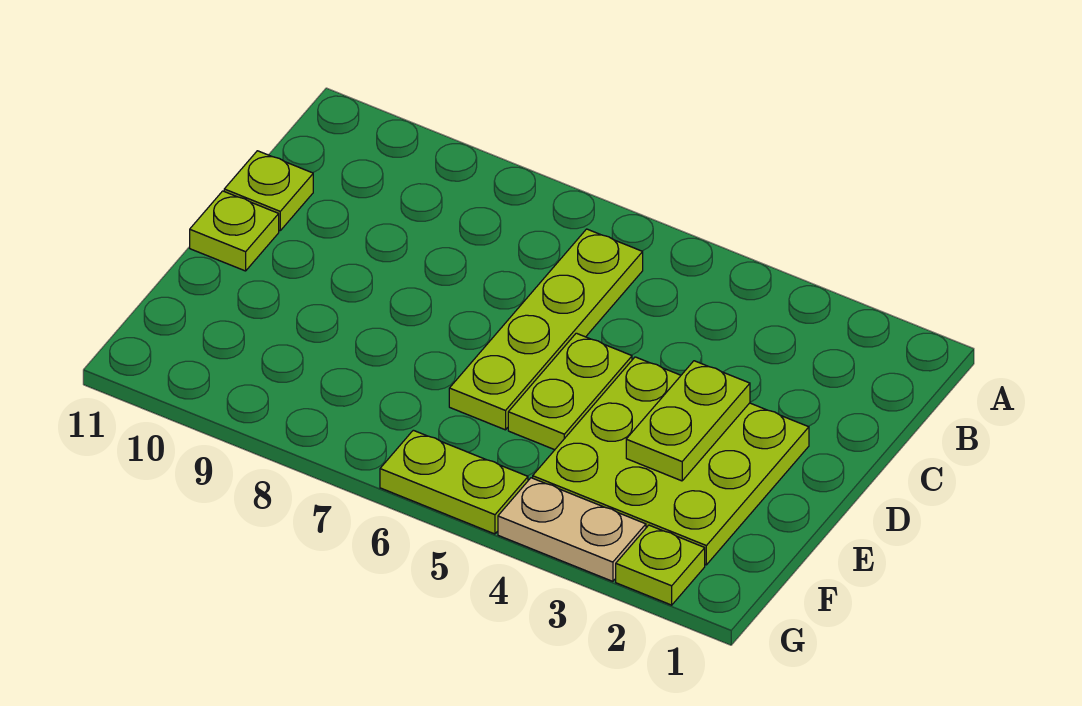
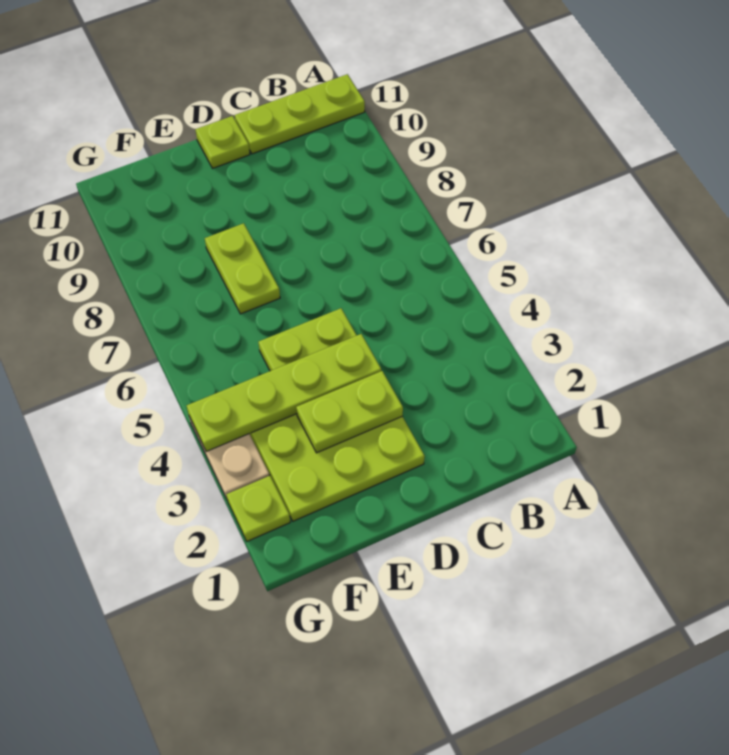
lime 1x4 plate [449,229,643,430] -> lime 1x4 plate moved to [187,334,381,452]
lime 1x1 plate [224,151,313,231] -> lime 1x3 plate [235,74,365,154]
lime 1x2 plate [380,430,528,534] -> lime 1x2 plate moved to [205,223,280,314]

